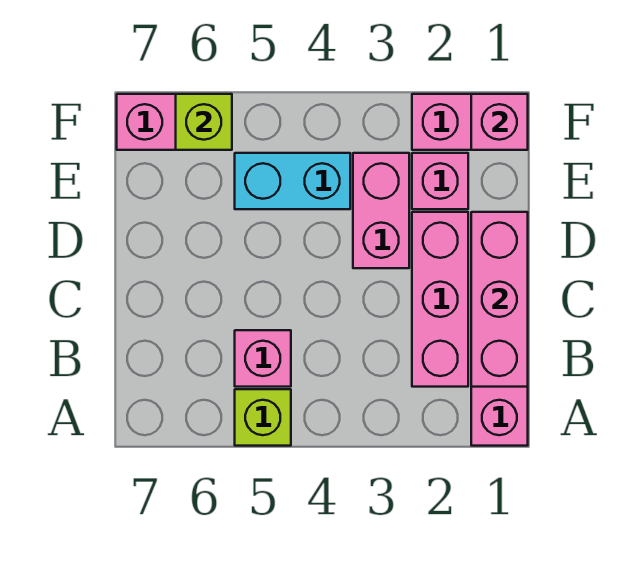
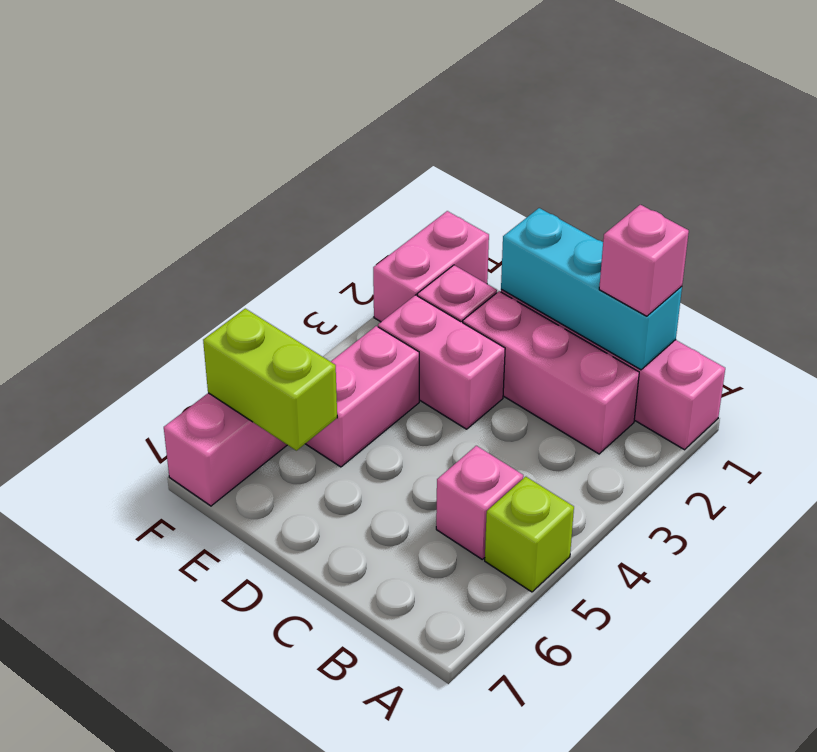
pink 1x3 brick [471,212,528,387] -> cyan 1x3 brick [501,208,682,370]
cyan 1x2 brick [235,153,350,209] -> pink 1x2 brick [306,326,419,467]
pink 1x1 brick [471,94,528,150] -> pink 1x1 brick moved to [599,205,689,316]
lime 1x1 brick [176,94,232,150] -> lime 1x2 brick [203,309,337,451]

